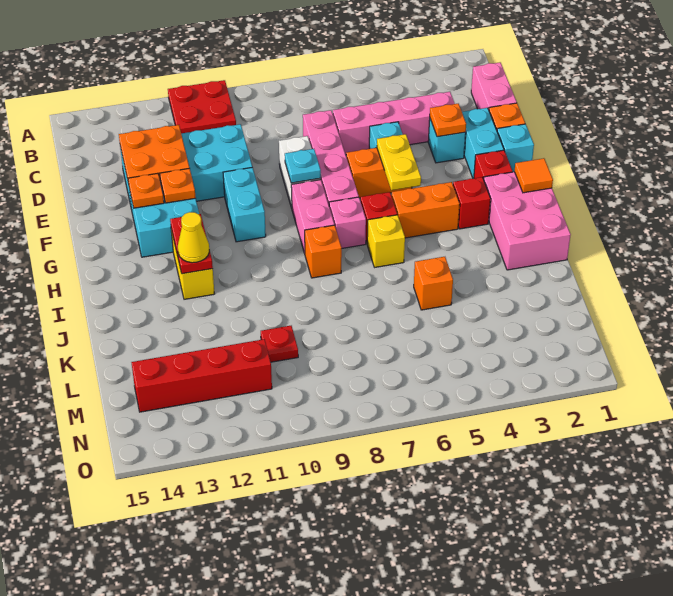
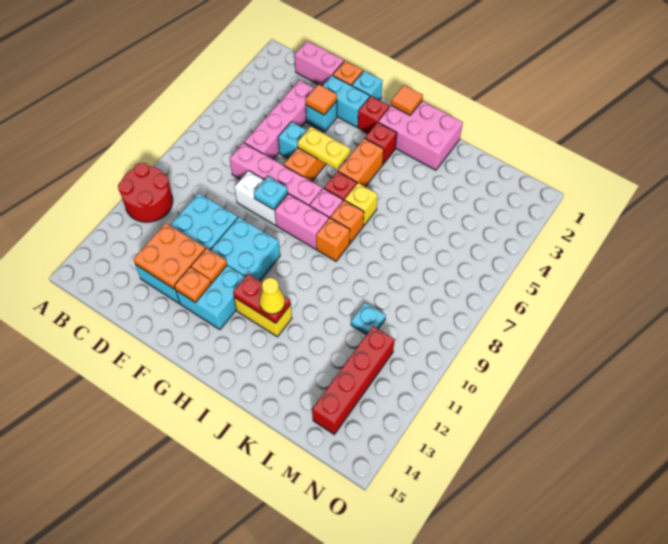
red 2x2 plate [168,80,236,133] -> red 2x2 round brick [118,163,173,222]
orange 1x1 plate [430,104,466,137] -> orange 1x1 tile [306,84,337,115]
cyan 1x2 brick [223,167,266,242] -> cyan 2x2 brick [210,217,280,281]
orange 1x1 brick [414,257,453,310] -> orange 1x1 brick moved to [331,200,364,243]
red 1x1 plate [261,326,298,362] -> cyan 1x1 plate [351,303,386,335]

